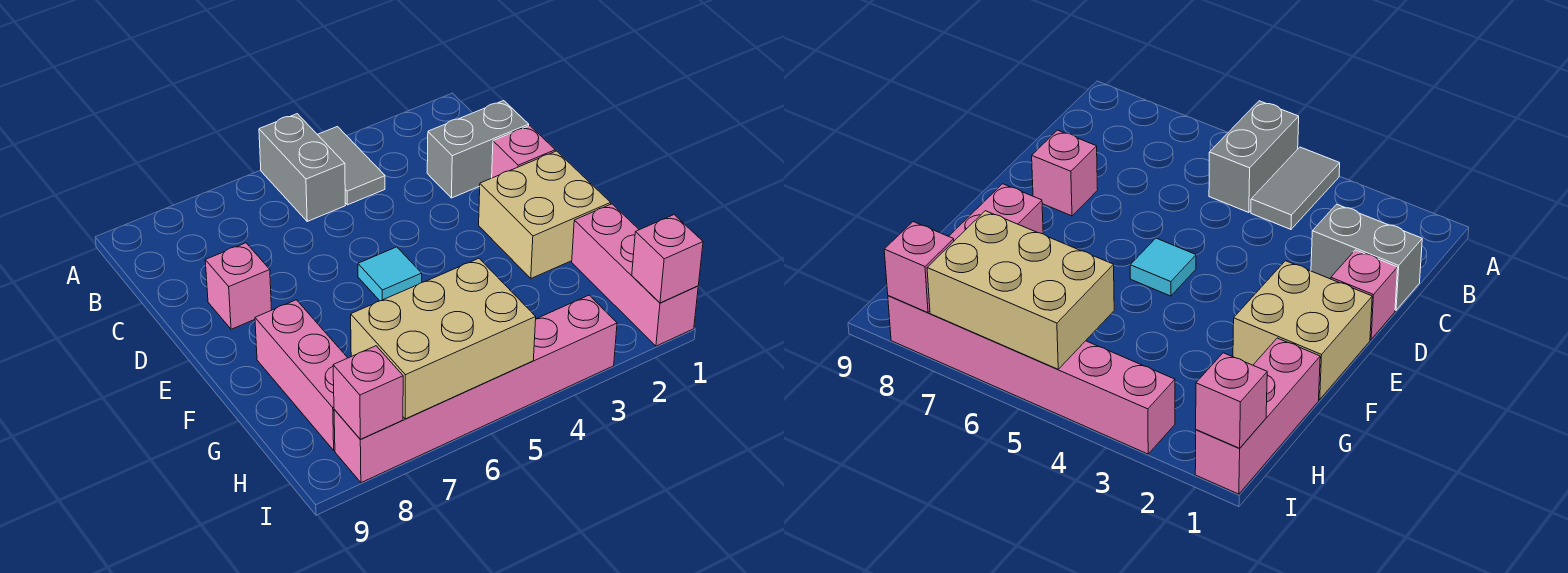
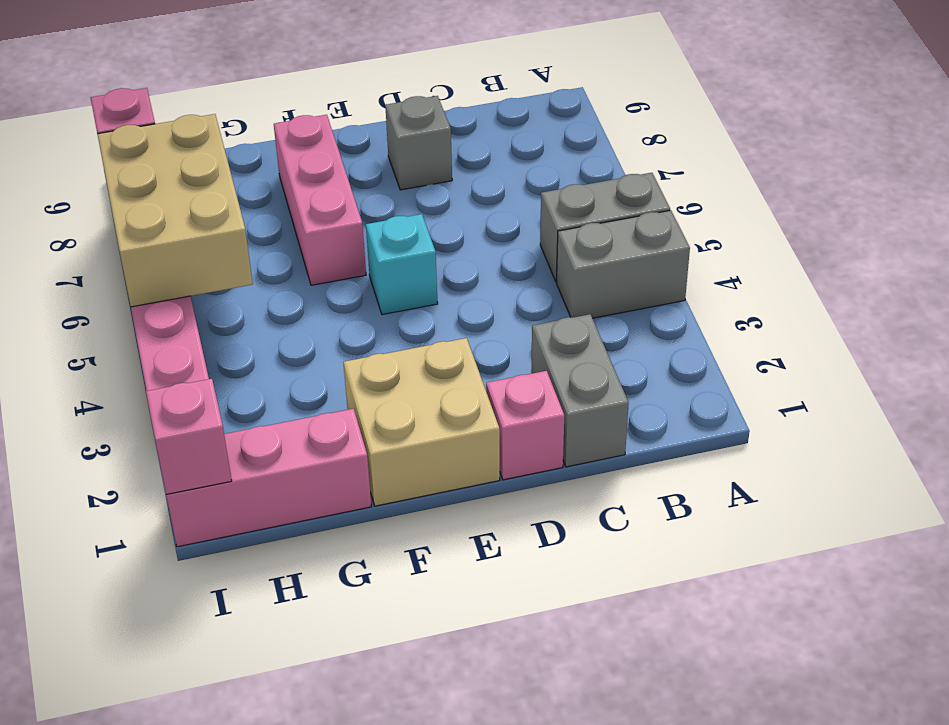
grey 1x2 tile [317,127,385,205] -> grey 1x2 brick [557,210,690,318]
pink 1x1 brick [205,243,272,329] -> grey 1x1 brick [385,96,452,190]
cyan 1x1 tile [358,247,422,301] -> cyan 1x1 brick [366,214,438,315]
pink 1x3 brick [255,300,347,450] -> pink 1x3 brick turned to [274,115,366,285]

